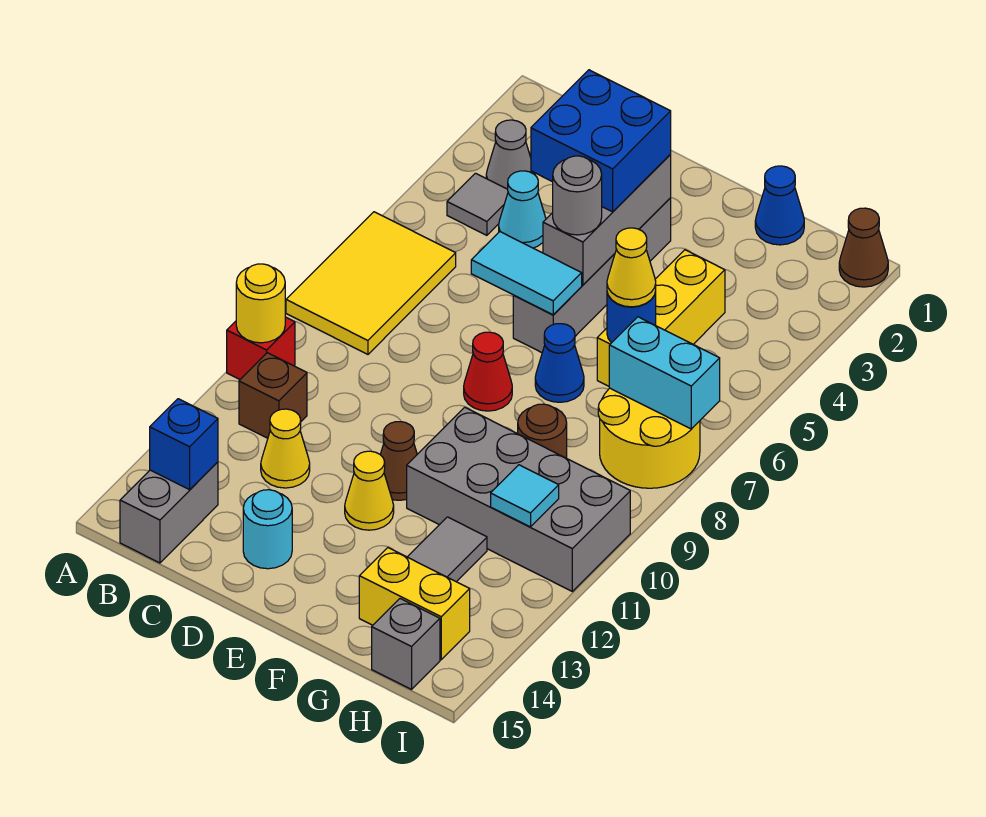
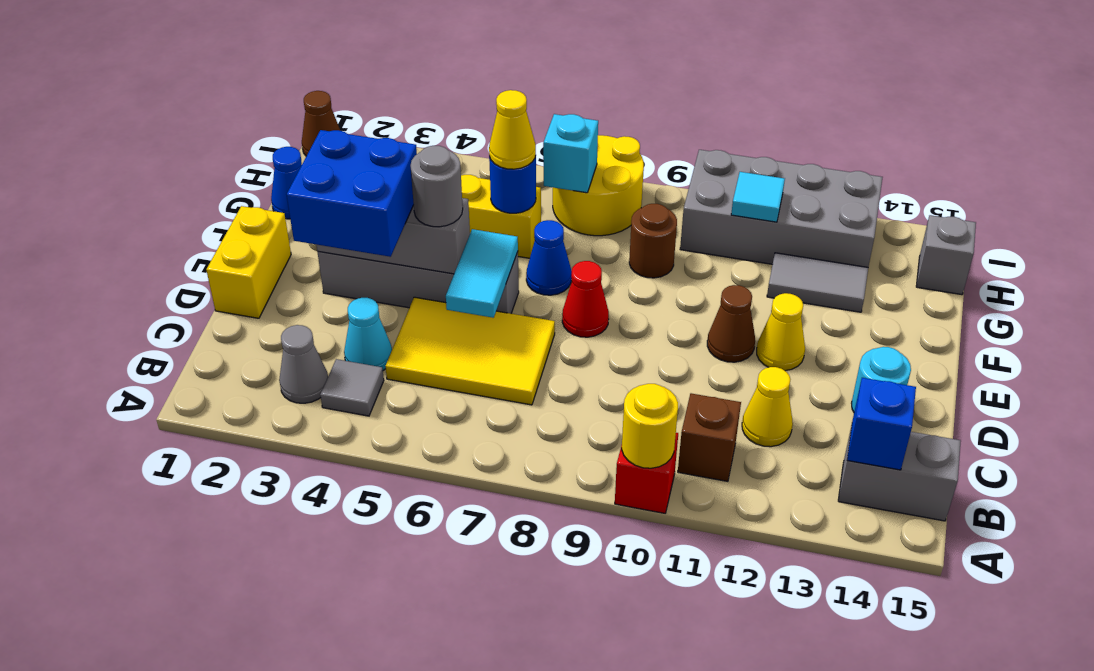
yellow 2x3 tile [286,212,456,354] -> yellow 2x3 tile moved to [386,297,555,405]
grey 2x4 brick [407,407,630,591] -> grey 2x4 brick turned to [680,150,883,267]
yellow 1x2 brick [359,548,470,660] -> yellow 1x2 brick moved to [206,206,291,318]
cyan 1x2 brick [609,317,720,429] -> cyan 1x1 brick [543,114,598,193]

